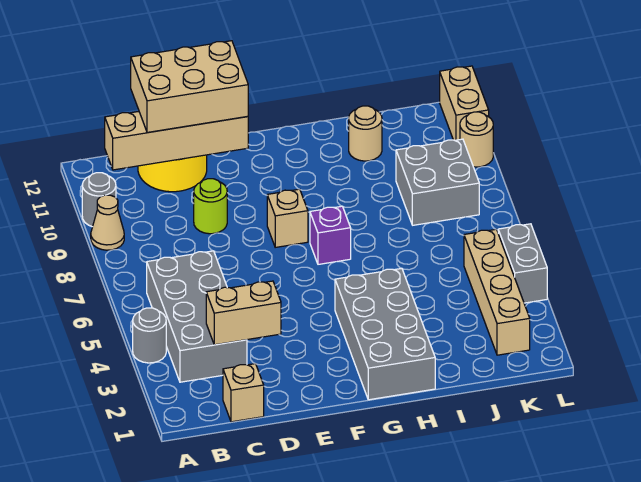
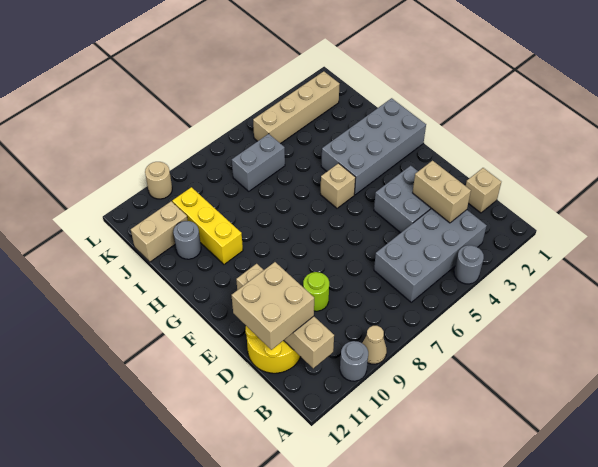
tan 2x3 brick [131,41,248,133] -> tan 2x2 brick [232,262,314,350]
tan 1x1 brick [267,189,308,247] -> tan 1x1 brick moved to [320,163,356,208]
purple 1x1 brick [310,206,351,264] -> none
none -> yellow 1x3 brick [172,187,243,264]
tan 1x1 round brick [349,106,382,161] -> grey 1x1 round brick [173,221,201,259]
grey 2x2 brick [396,139,479,225] -> grey 2x2 brick moved to [374,166,431,233]
grey 1x2 brick [498,224,547,303] -> grey 1x2 brick moved to [232,134,285,191]
tan 1x2 brick [440,66,489,140] -> tan 1x2 brick moved to [131,201,188,262]

